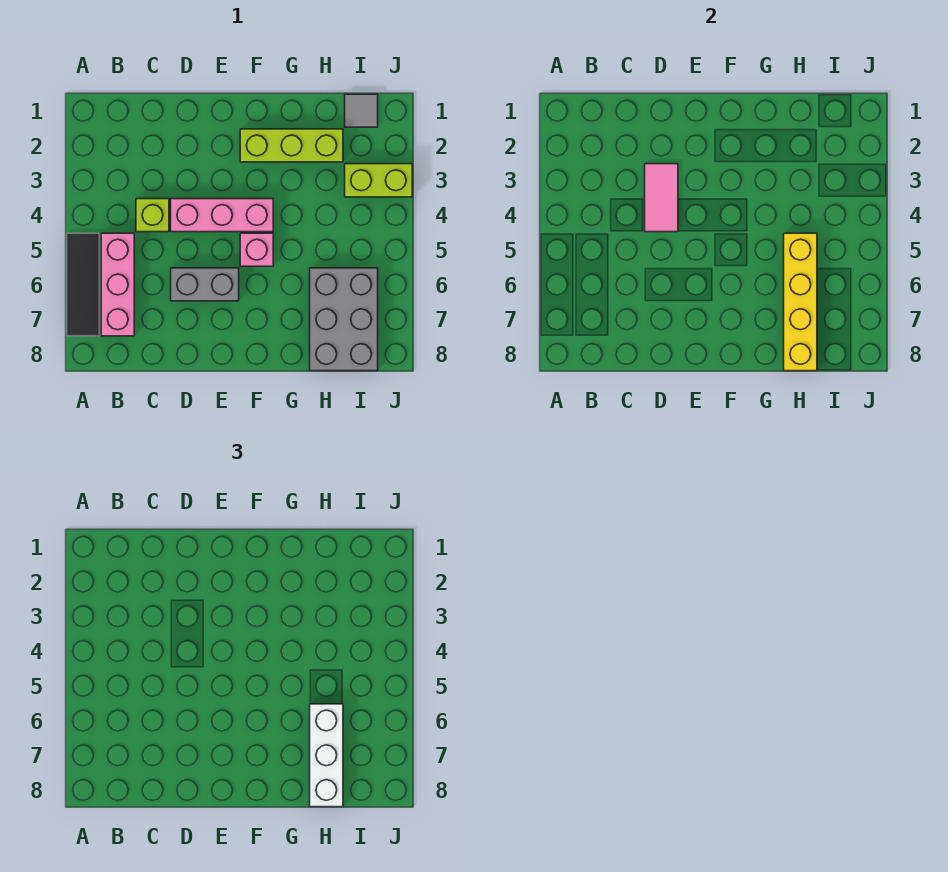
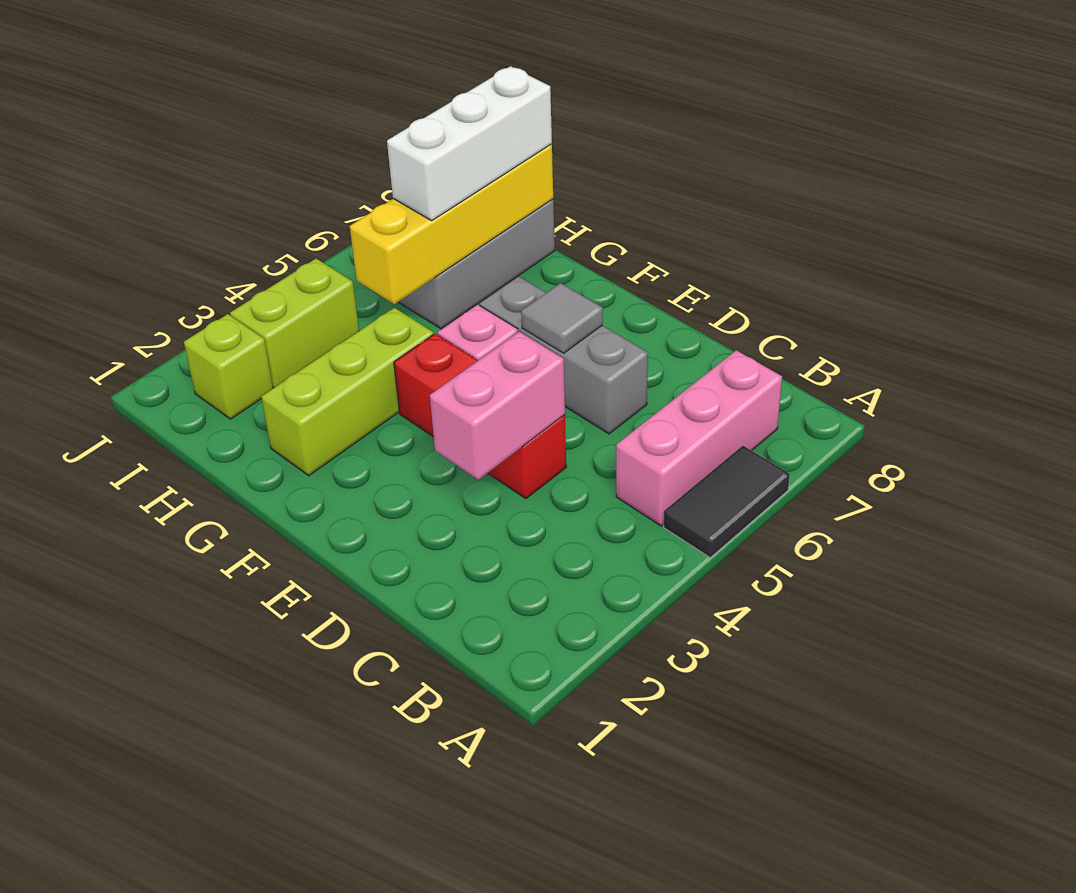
black 1x3 tile [67,233,100,336] -> black 1x2 tile [664,446,790,557]
lime 1x1 brick [136,199,169,232] -> lime 1x1 brick moved to [184,314,273,419]
pink 1x2 tile [645,164,678,232] -> pink 1x2 brick [430,332,565,480]
pink 1x3 brick [171,199,273,232] -> red 1x3 brick [394,334,566,499]
grey 1x2 brick [171,268,239,301] -> grey 1x3 brick [480,276,648,434]
lime 1x3 brick [240,129,343,162] -> lime 1x3 brick turned to [261,308,434,476]
grey 1x1 tile [345,94,378,127] -> grey 1x1 tile moved to [521,283,603,353]
lime 1x2 brick [345,164,412,197] -> lime 1x2 brick turned to [230,259,359,388]

